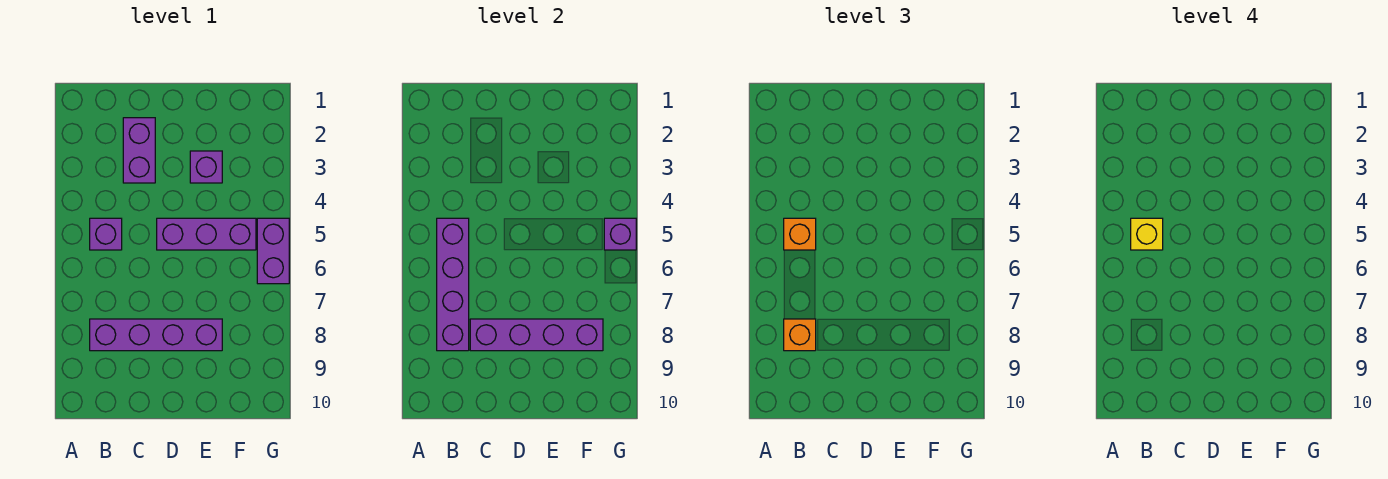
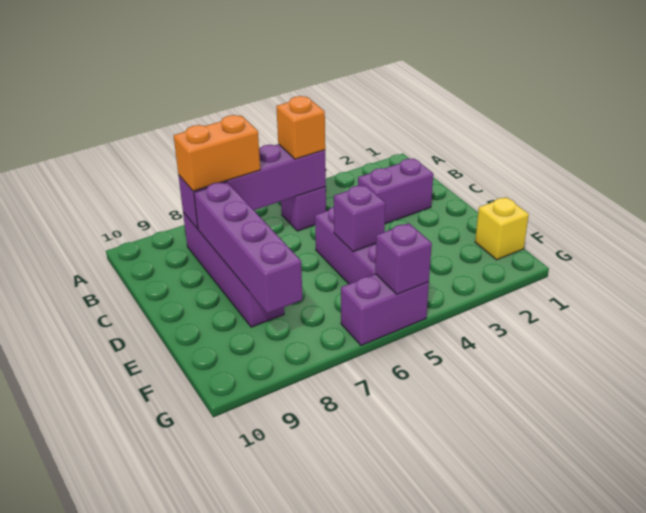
yellow 1x1 brick [1131,218,1163,250] -> yellow 1x1 brick moved to [475,197,529,260]
orange 1x1 brick [784,319,816,351] -> orange 1x2 brick [174,115,260,191]
purple 1x1 brick [190,151,222,183] -> purple 1x1 brick moved to [334,185,385,252]

